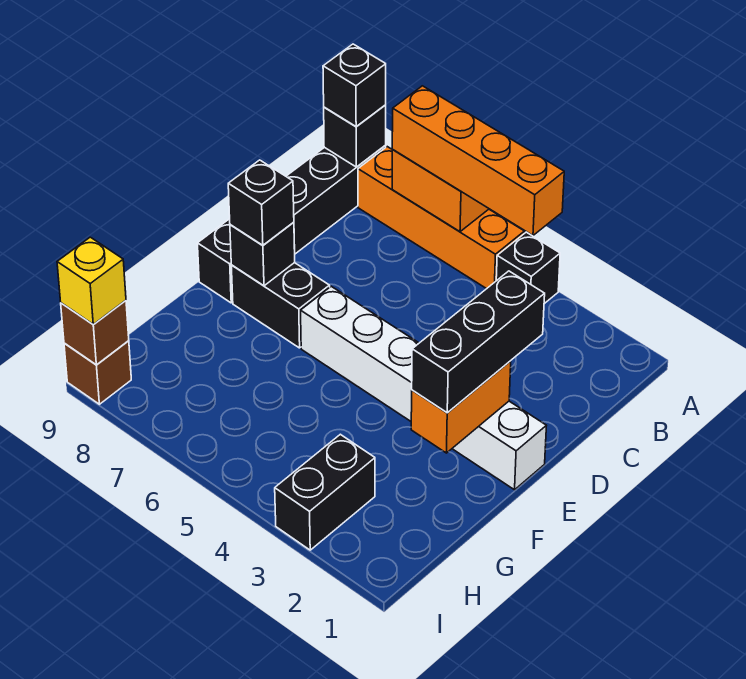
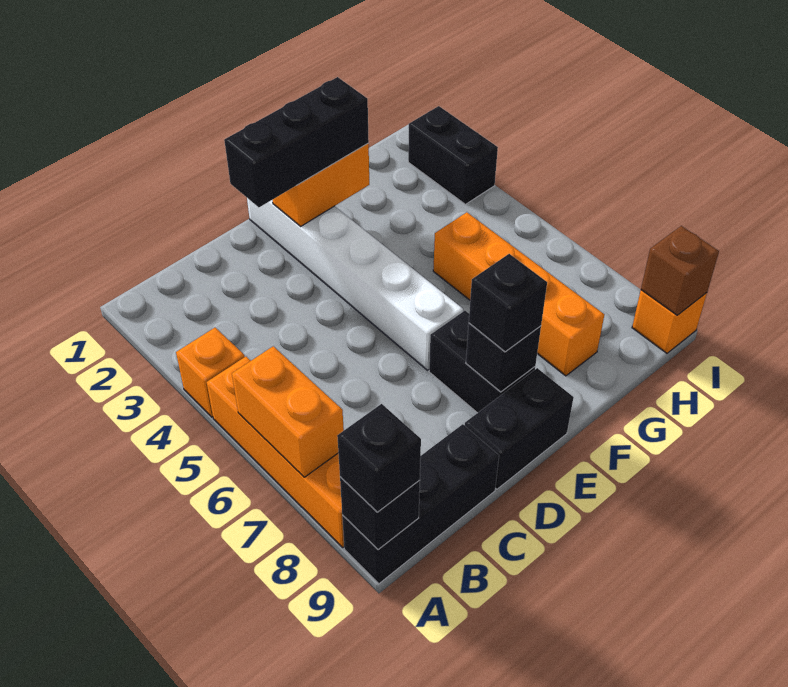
black 1x1 brick [496,232,560,304] -> orange 1x1 brick [176,328,245,417]
orange 1x4 brick [392,86,564,235] -> orange 1x4 brick moved to [433,212,604,376]
black 1x2 brick [275,434,375,550] -> black 1x2 brick turned to [408,106,498,204]
brown 1x1 brick [64,341,131,404] -> orange 1x1 brick [632,290,707,353]
yellow 1x1 brick [57,237,126,325] -> none

